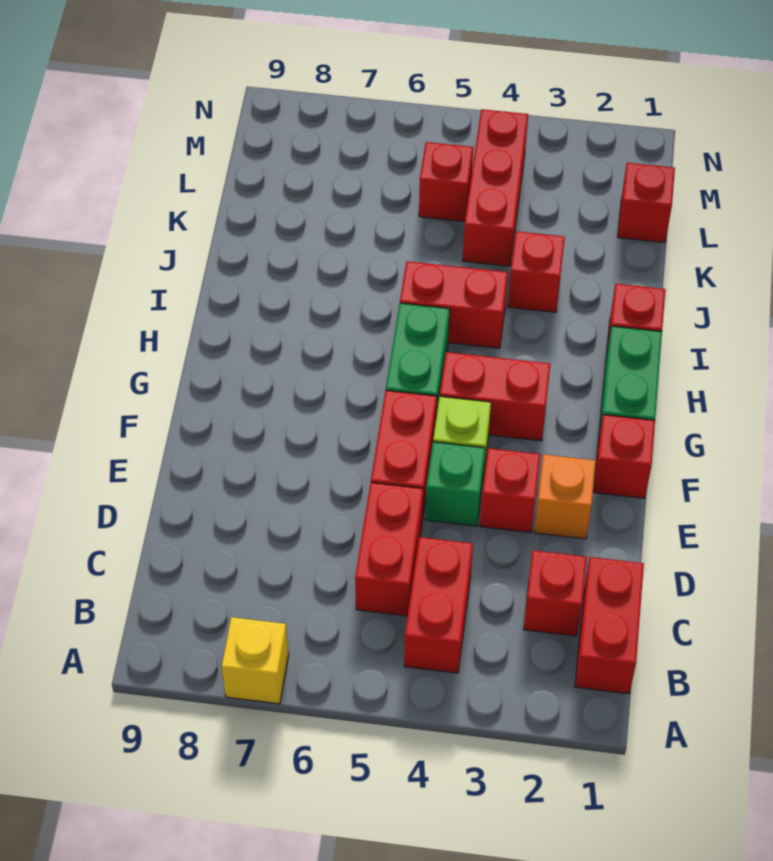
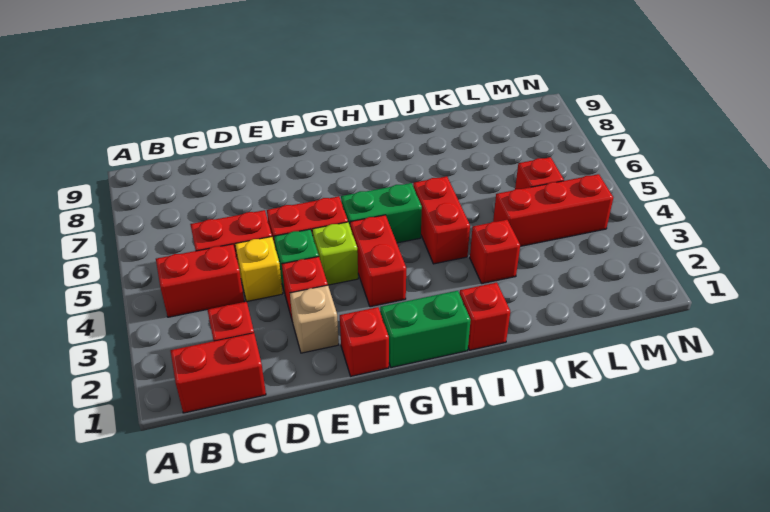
yellow 1x1 brick [222,617,289,704] -> yellow 1x1 brick moved to [235,237,283,302]
orange 1x1 brick [534,454,596,539] -> tan 1x1 brick [290,285,339,353]
red 1x1 brick [618,163,675,243] -> none

